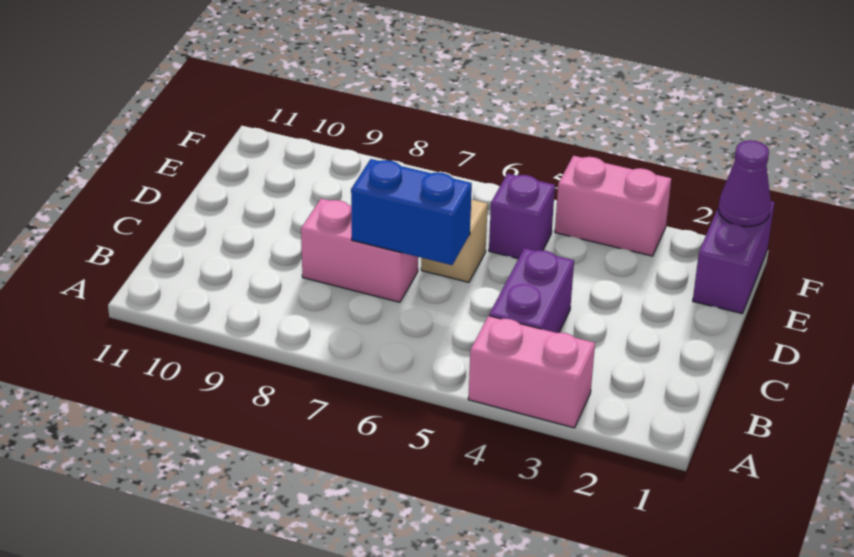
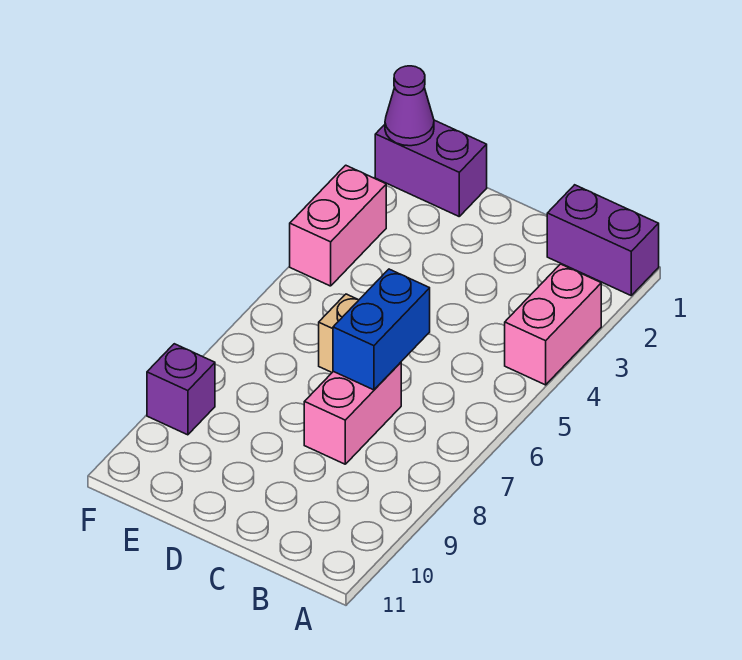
purple 1x2 brick [489,248,574,333] -> purple 1x2 brick moved to [547,185,659,295]
purple 1x1 brick [489,174,555,259] -> purple 1x1 brick moved to [147,344,215,435]

